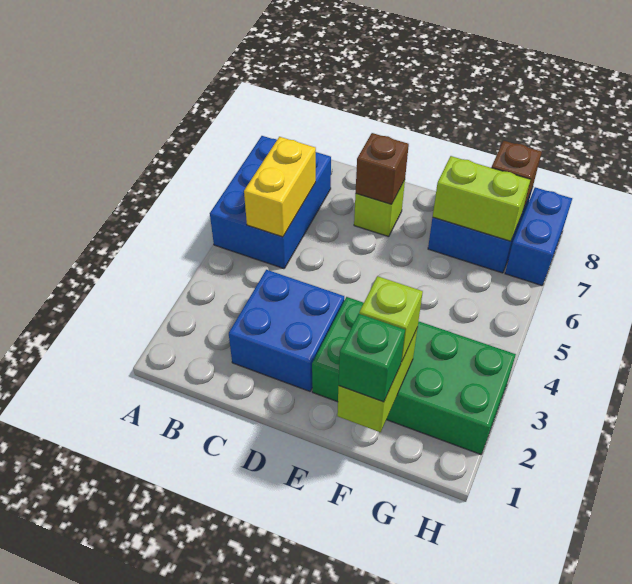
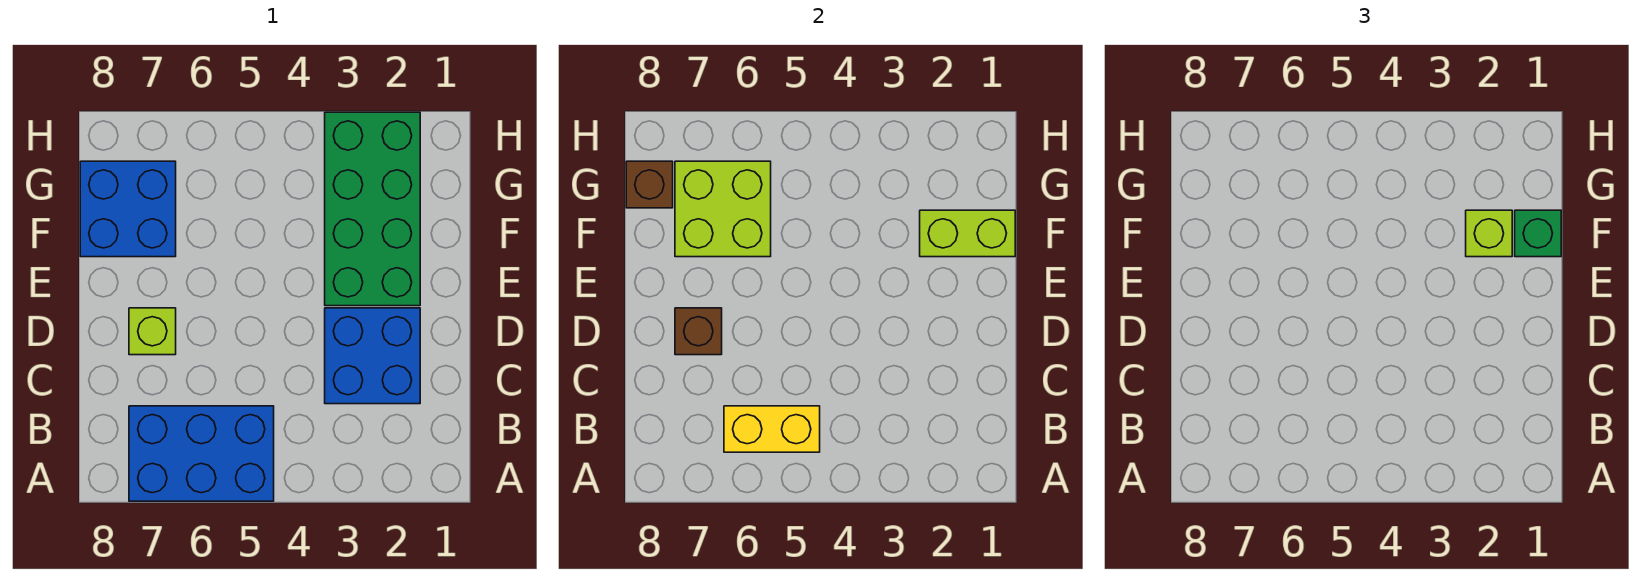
lime 1x2 brick [433,156,531,241] -> lime 2x2 brick [675,161,771,257]
blue 1x2 brick [505,187,572,285] -> none

